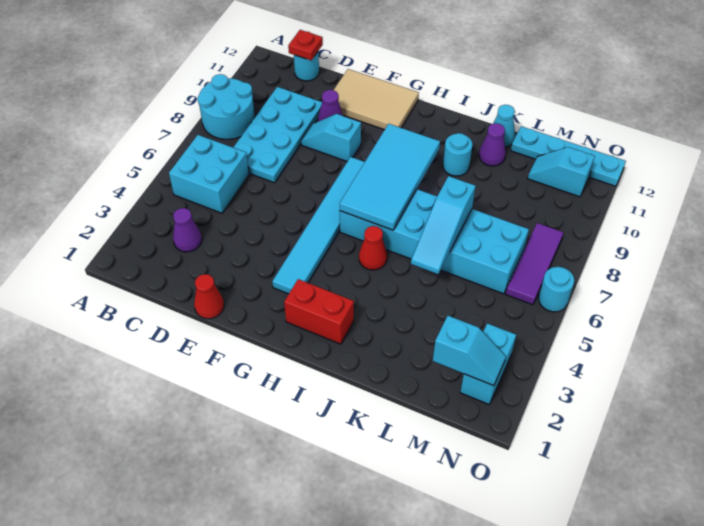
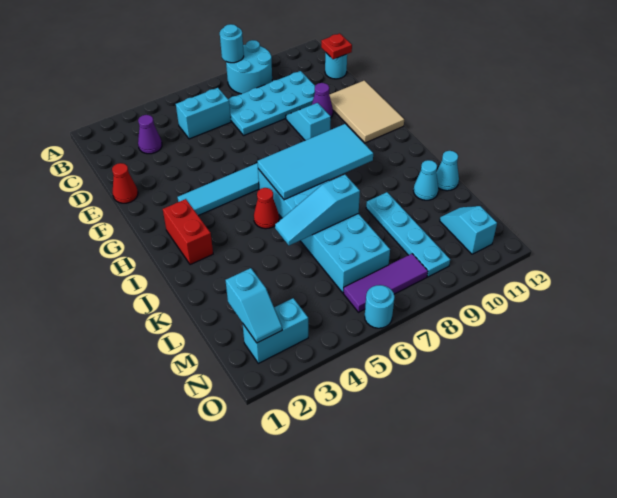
cyan 2x2 brick [169,135,249,213] -> cyan 1x2 brick [176,88,231,139]
cyan 1x1 round brick [443,133,472,176] -> cyan 1x1 round brick moved to [220,24,244,63]
purple 1x1 cone [479,123,506,166] -> cyan 1x1 cone [413,160,439,200]
cyan 1x4 plate [511,126,626,186] -> cyan 1x4 plate moved to [366,192,450,277]

